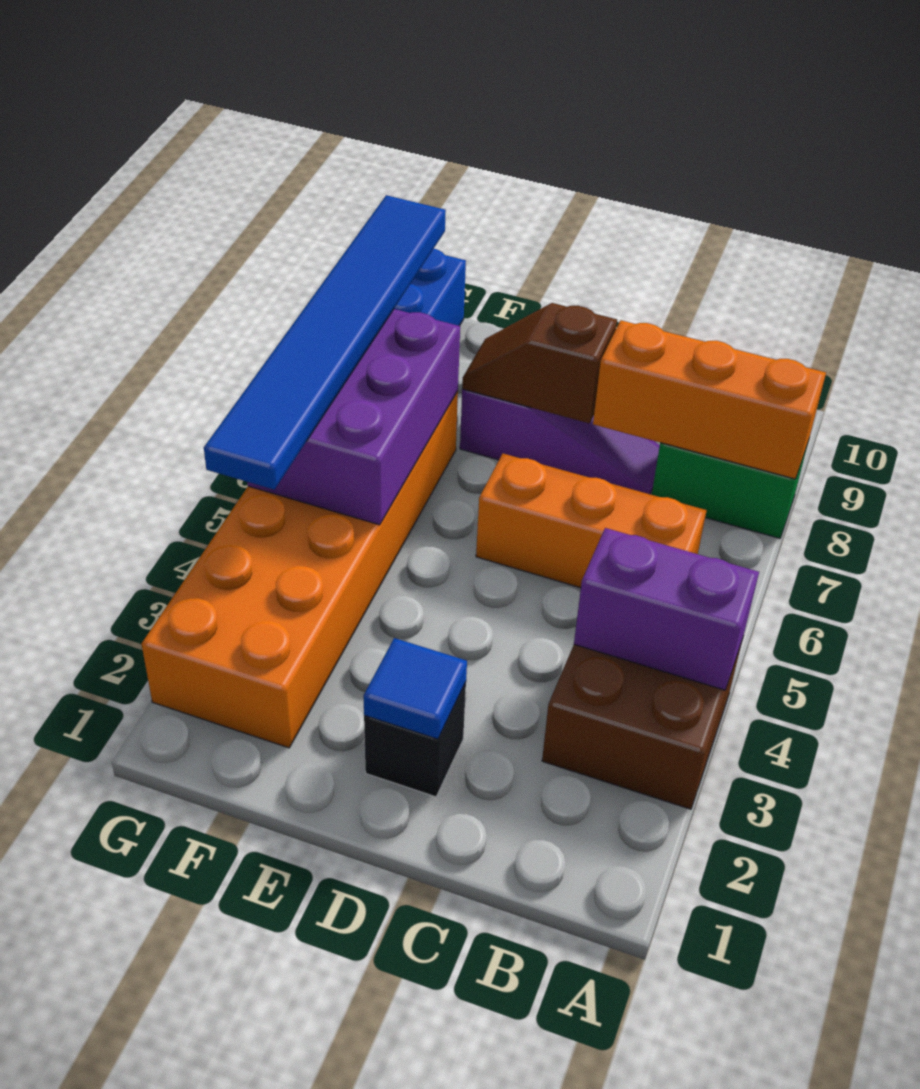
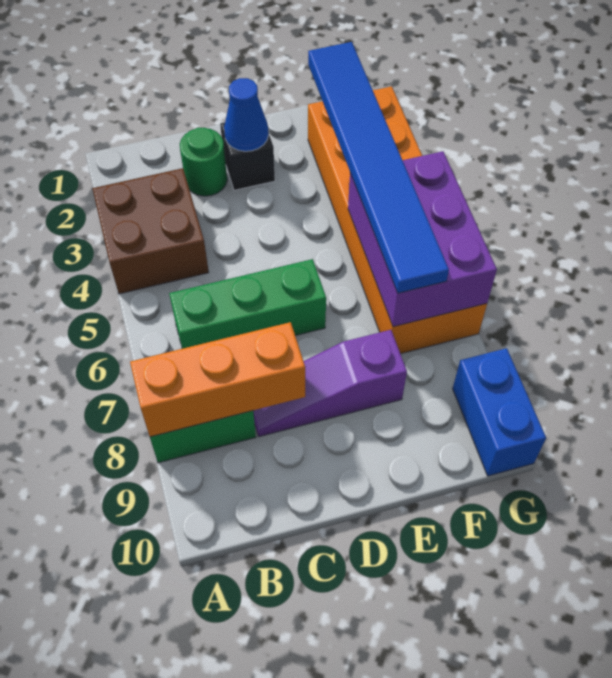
purple 1x2 brick [574,528,759,690] -> none
orange 1x3 brick [476,454,707,588] -> green 1x3 brick [169,259,326,349]
none -> green 1x1 round brick [180,128,227,196]
blue 1x1 tile [363,638,467,739] -> blue 1x1 cone [224,78,268,151]
brown 1x2 slope [462,303,617,423] -> none
blue 1x6 tile [204,195,446,490] -> blue 1x6 tile moved to [308,42,449,293]

